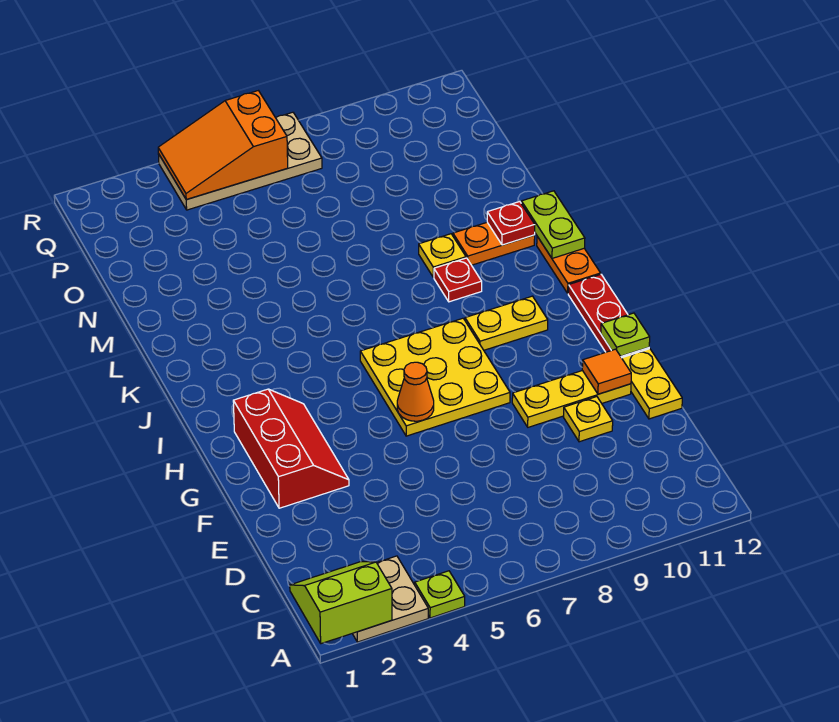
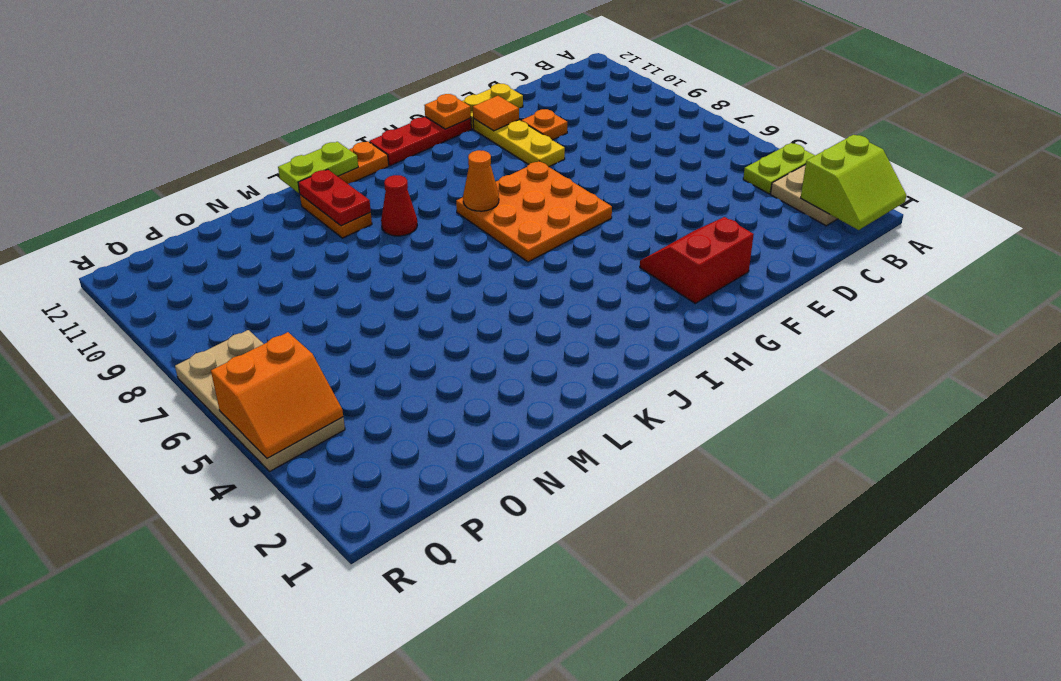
lime 2x2 slope [290,562,392,644] -> lime 2x2 slope turned to [801,135,906,230]
lime 1x1 plate [415,571,465,618] -> lime 1x2 plate [743,143,815,194]
yellow 1x1 plate [564,397,613,442] -> orange 1x1 plate [521,109,567,140]
red 2x3 slope [233,389,349,508] -> red 2x2 slope [640,217,754,303]
yellow 3x3 plate [360,318,510,436] -> orange 3x3 plate [456,161,612,262]
orange 1x1 cone [397,362,434,421] -> orange 1x1 cone moved to [463,150,499,211]
lime 1x1 plate [601,313,650,356] -> orange 1x1 plate [424,94,471,129]
yellow 1x2 plate [465,296,548,350] -> none
red 1x1 plate [434,258,482,302] -> red 1x1 cone [381,175,417,236]
yellow 1x1 plate [419,234,466,277] -> none
red 1x1 plate [487,202,535,245] -> red 1x2 plate [298,169,371,226]
orange 2x3 slope [158,91,288,199] -> orange 2x2 slope [211,332,343,458]

